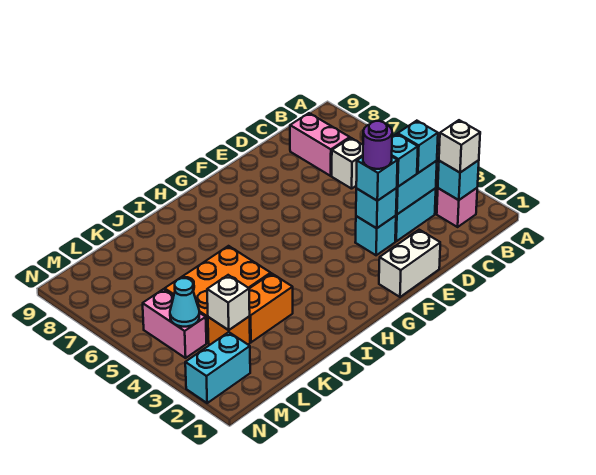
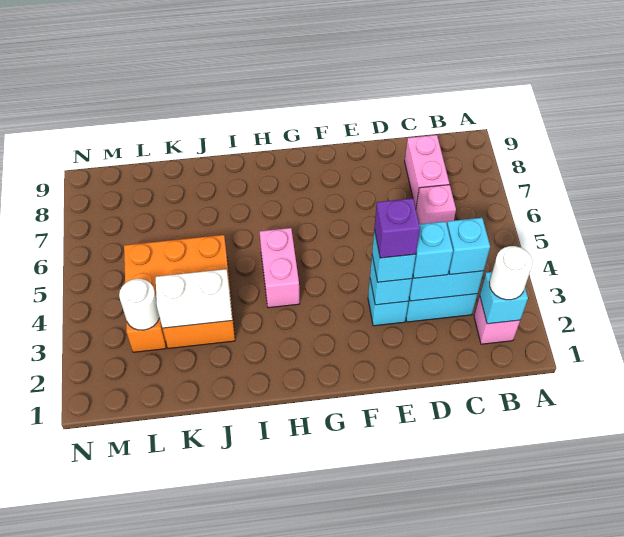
white 1x1 brick [439,120,480,173] -> white 1x1 round brick [489,246,533,300]
white 1x1 brick [332,138,363,189] -> pink 1x1 brick [416,185,456,224]
white 1x2 brick [379,230,440,297] -> white 1x2 brick moved to [156,269,232,328]
purple 1x1 round brick [363,121,392,169] -> purple 1x1 brick [374,198,420,258]
white 1x1 brick [207,275,250,330] -> white 1x1 round brick [119,279,160,330]
cyan 1x2 brick [185,332,250,403] -> none
pink 1x2 brick [143,289,206,358] -> pink 1x2 brick moved to [260,228,300,308]
cyan 1x1 cone [170,278,199,327] -> none

